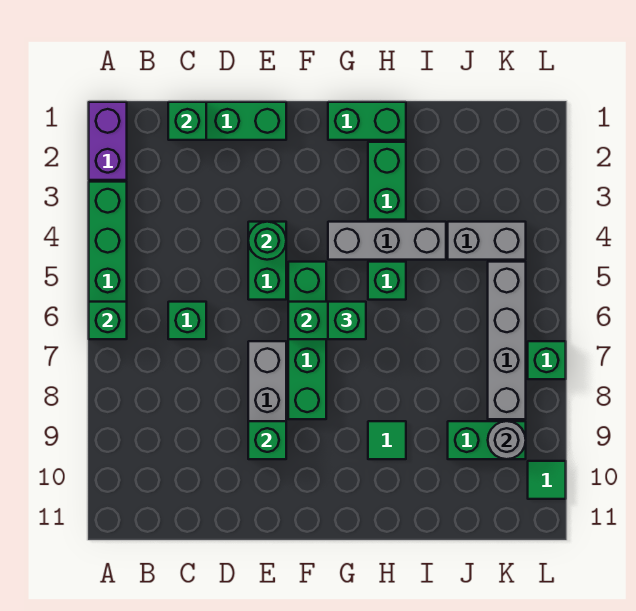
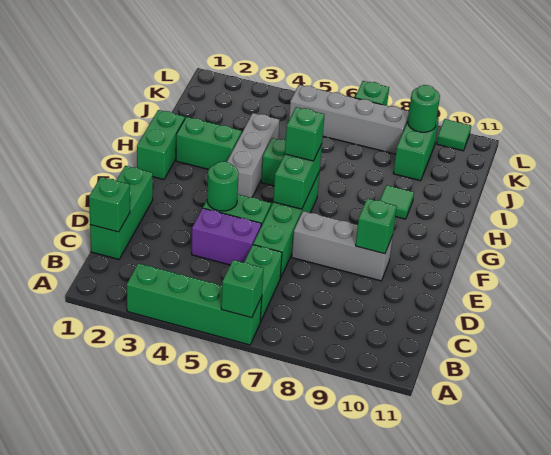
purple 1x2 brick [89,102,127,180] -> purple 1x2 brick moved to [192,208,261,265]
green 1x1 brick [168,302,206,339] -> green 1x2 brick [244,245,282,322]
green 1x4 brick [288,262,326,419] -> green 1x4 brick turned to [253,171,320,278]
grey 1x2 brick [448,222,526,260] -> none
grey 1x1 round brick [488,421,526,459] -> green 1x1 round brick [408,85,440,132]

